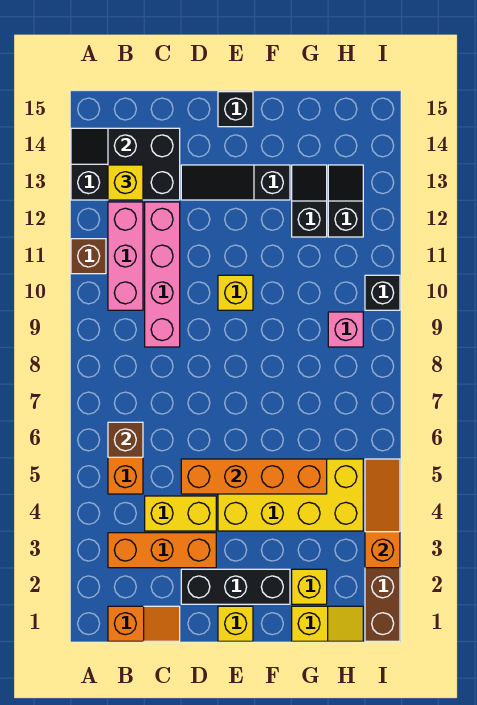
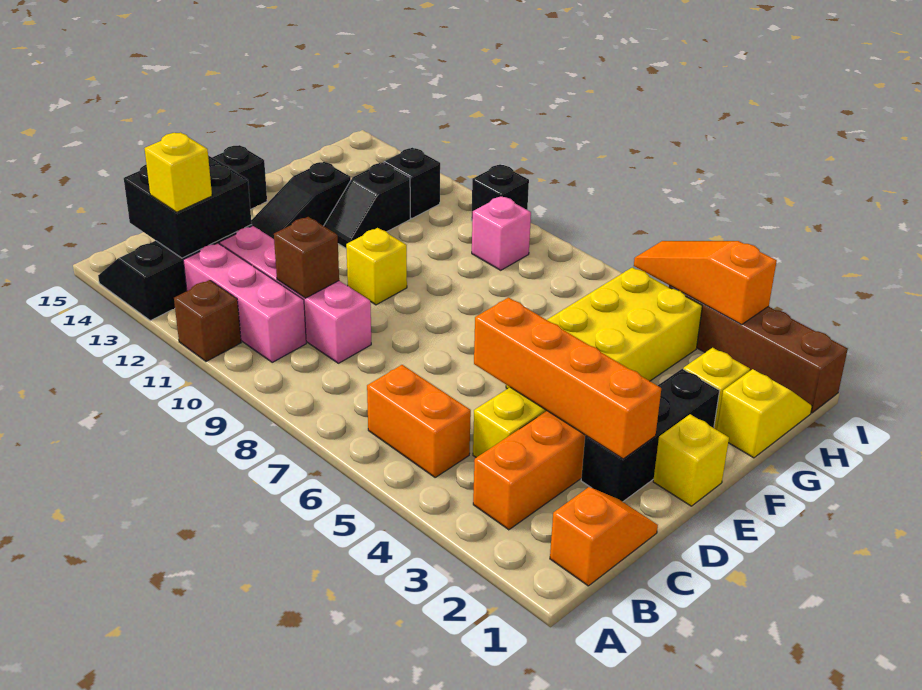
brown 1x1 brick [108,422,143,457] -> brown 1x1 brick moved to [274,217,339,298]
orange 1x4 brick [181,459,327,494] -> orange 1x4 brick turned to [474,298,661,459]
black 1x2 slope [292,165,327,237] -> black 1x2 slope turned to [324,163,410,248]

